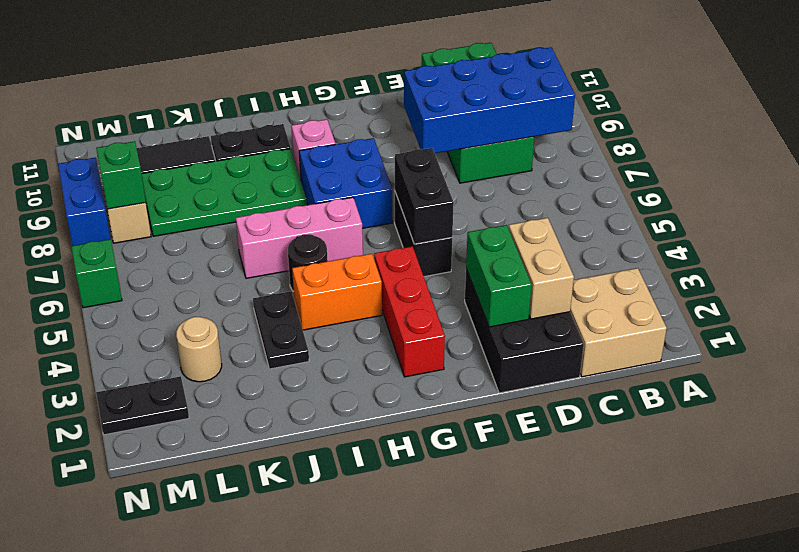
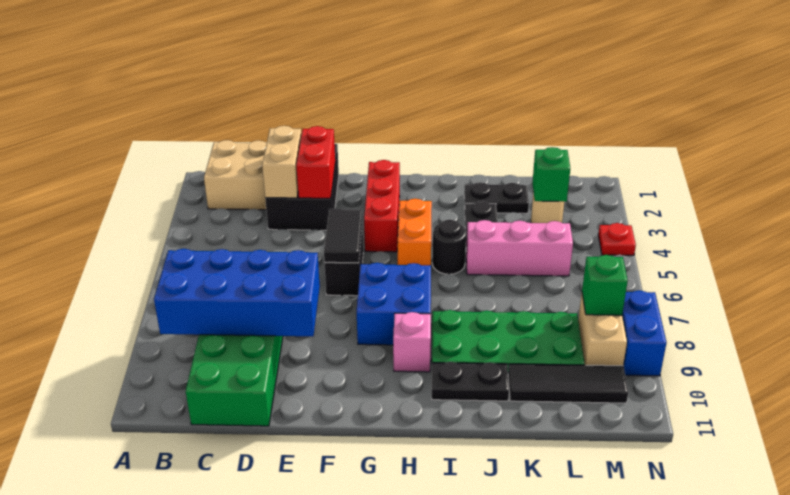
green 1x2 brick [466,225,532,327] -> red 1x2 brick [296,126,335,198]
black 1x2 brick [395,148,454,244] -> black 1x2 tile [324,209,362,263]
orange 1x2 brick [292,254,382,330] -> orange 1x2 brick turned to [398,199,432,265]
pink 1x3 brick [236,197,363,278] -> pink 1x3 brick moved to [466,220,573,276]
black 1x2 plate [96,376,189,435] -> black 1x2 plate moved to [464,182,529,213]
none -> red 1x1 plate [598,223,636,255]
green 1x1 brick [71,239,122,308] -> green 1x1 brick moved to [532,147,570,202]

